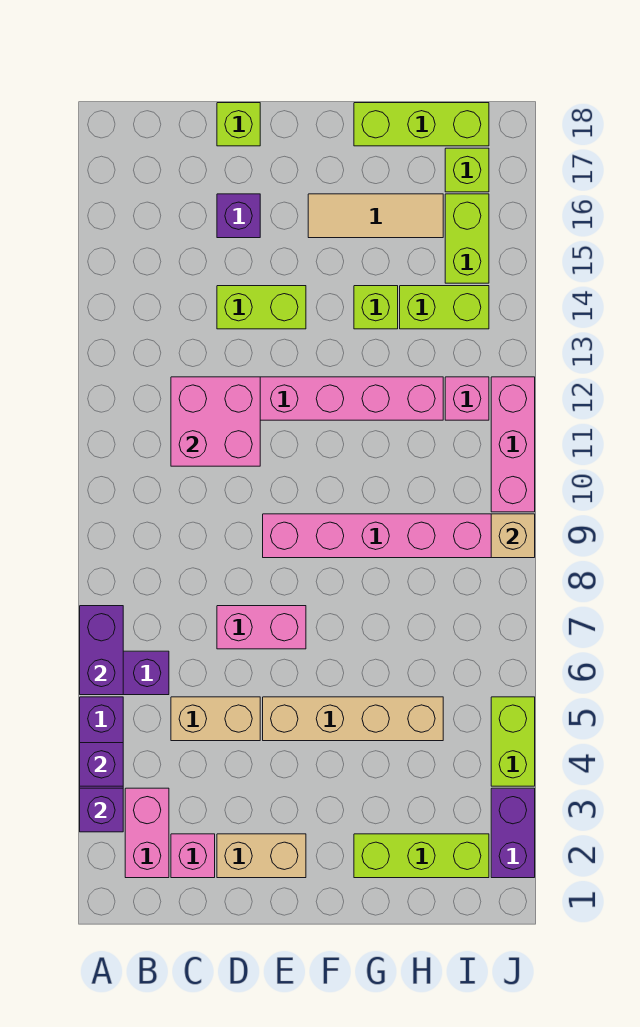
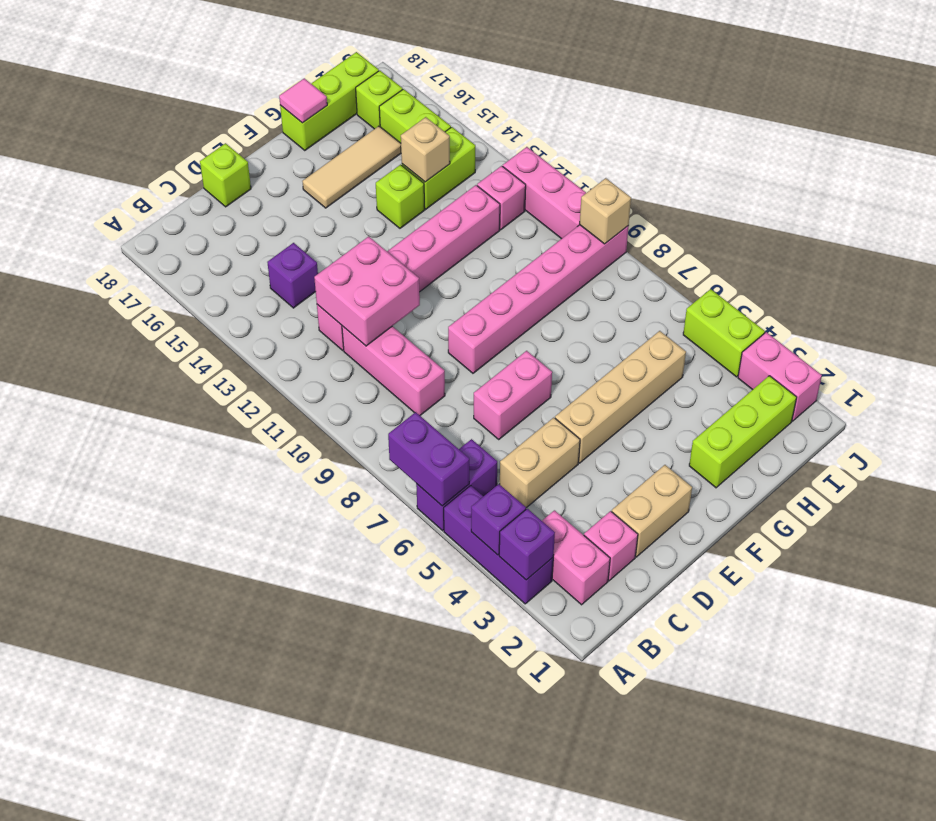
none -> pink 1x3 brick [342,326,445,415]
lime 1x2 brick [217,286,306,329] -> none
purple 1x1 brick [217,194,260,238] -> purple 1x1 brick moved to [267,243,318,308]
none -> pink 1x1 tile [279,78,327,123]
none -> tan 1x1 brick [401,117,450,182]
purple 1x2 brick [491,788,535,878] -> pink 1x2 brick [738,332,822,421]

